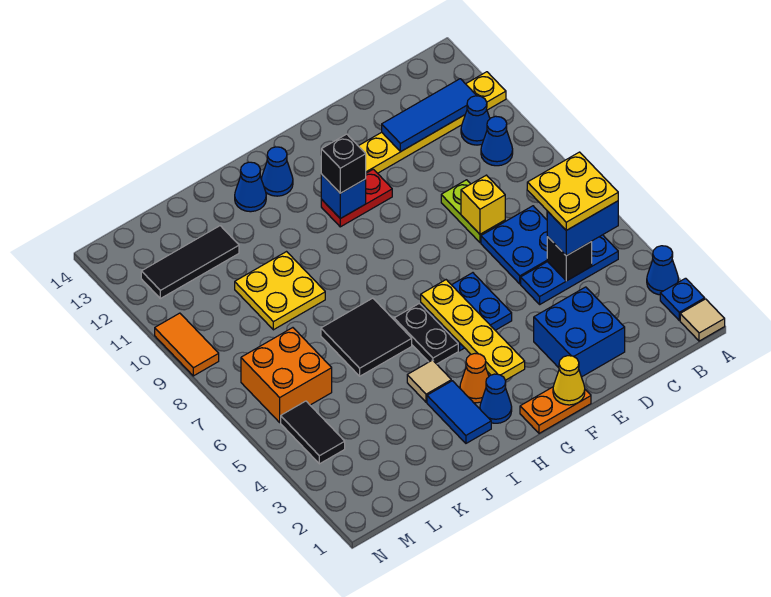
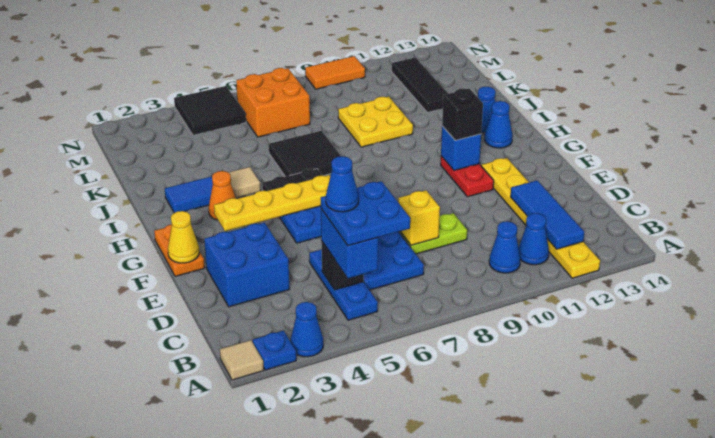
yellow 2x2 plate [527,152,618,230] -> blue 2x2 plate [321,181,410,246]
blue 1x1 cone [480,374,512,423] -> blue 1x1 cone moved to [326,156,359,212]
black 1x2 tile [281,401,345,464] -> black 2x2 tile [174,86,246,135]

